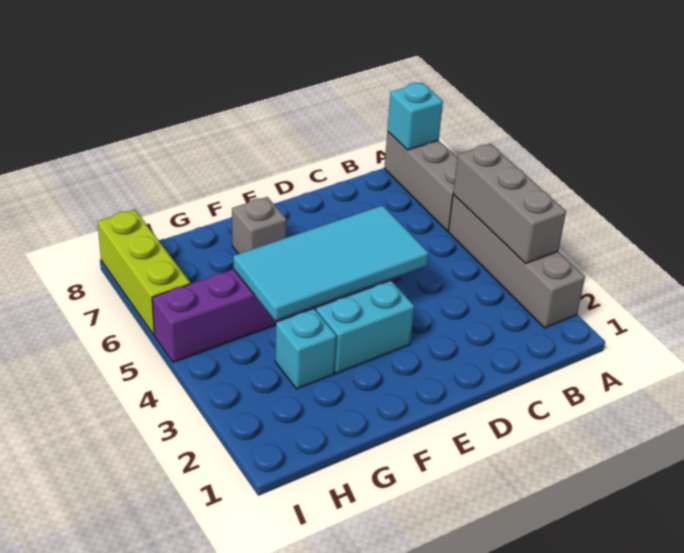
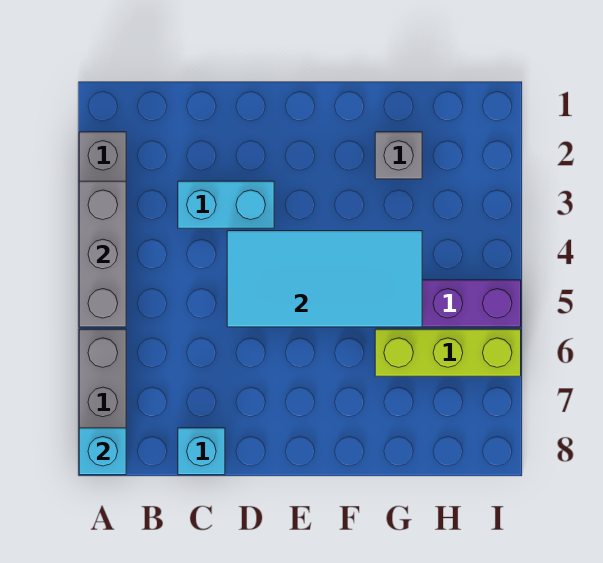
cyan 1x2 brick [316,281,414,373] -> cyan 1x2 brick moved to [178,181,274,228]
grey 1x1 brick [232,197,287,254] -> grey 1x1 brick moved to [375,132,422,179]
cyan 1x1 brick [275,309,336,389] -> cyan 1x1 brick moved to [178,428,225,475]
lime 1x3 brick [98,210,190,335] -> lime 1x3 brick turned to [375,329,521,376]

